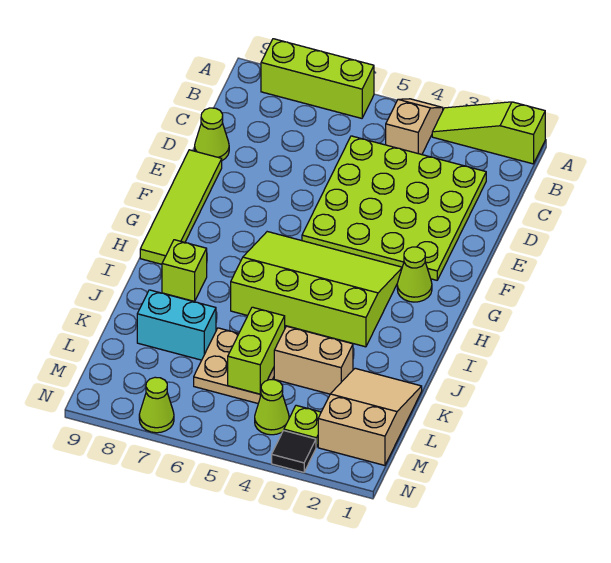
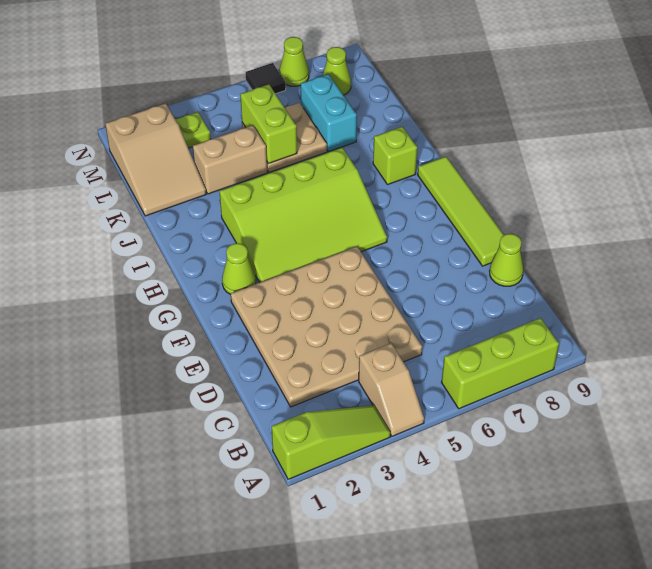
lime 4x4 plate [302,136,486,280] -> tan 4x4 plate [231,246,422,407]
cyan 1x2 brick [137,290,216,360] -> cyan 1x2 brick turned to [301,74,357,152]
lime 1x1 cone [255,380,289,435] -> lime 1x1 cone moved to [323,47,351,95]
black 1x1 tile [272,431,316,472] -> black 1x1 tile moved to [246,63,286,94]

